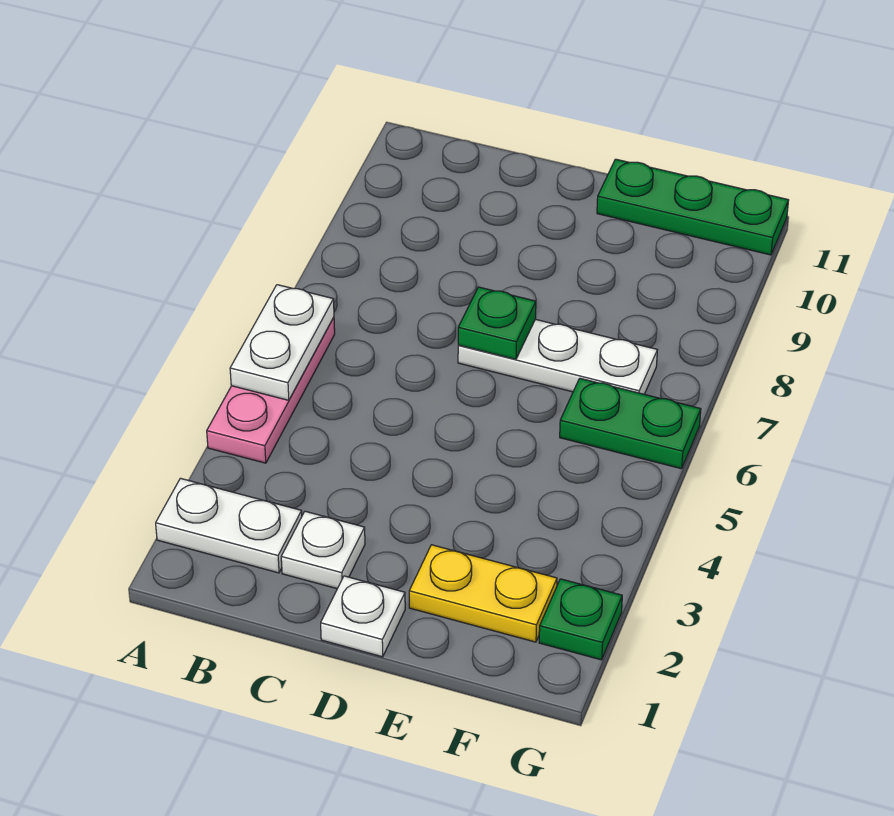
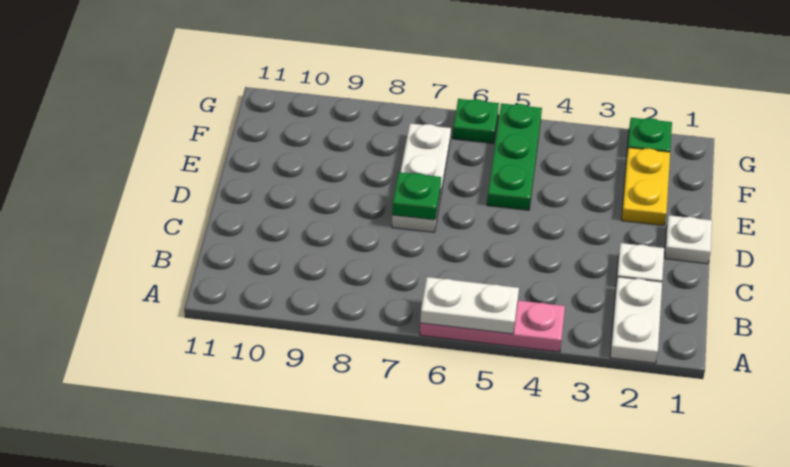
green 1x3 plate [597,159,789,255] -> green 1x3 plate moved to [487,103,542,210]
green 1x2 plate [560,378,701,469] -> green 1x1 plate [453,99,499,144]

